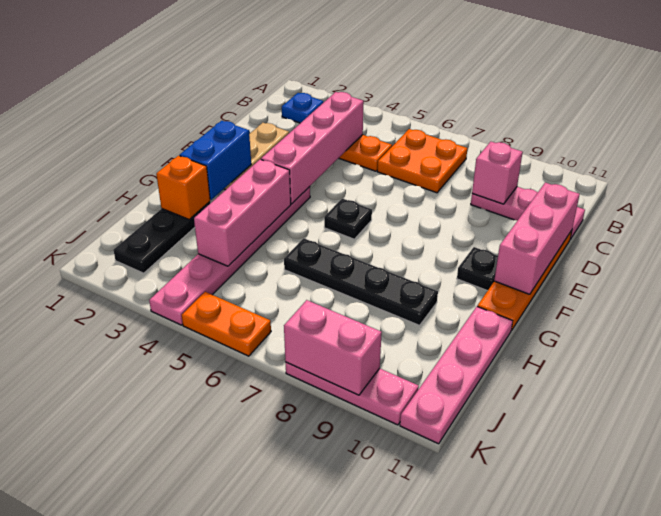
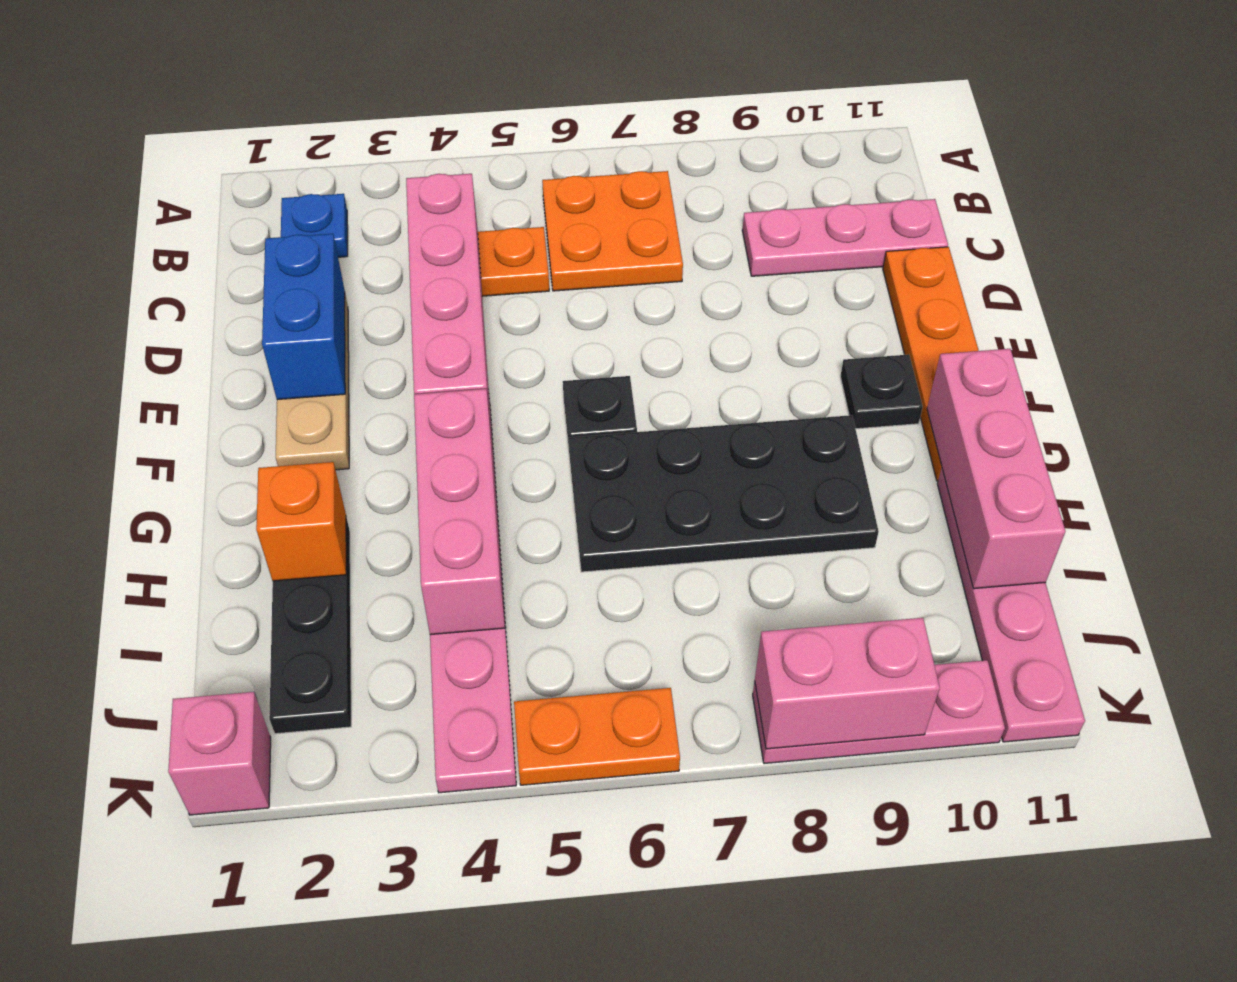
pink 1x1 brick [472,142,523,204] -> pink 1x1 brick moved to [168,692,271,815]
pink 1x3 brick [494,183,580,294] -> pink 1x3 brick moved to [927,349,1065,589]
blue 1x2 brick [180,121,251,200] -> blue 1x2 brick moved to [262,234,345,400]
black 1x4 plate [284,238,438,325] -> black 2x4 plate [568,415,879,572]

